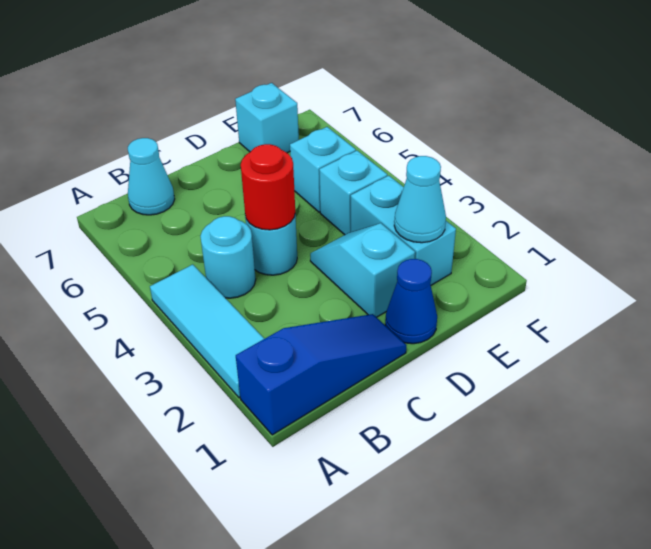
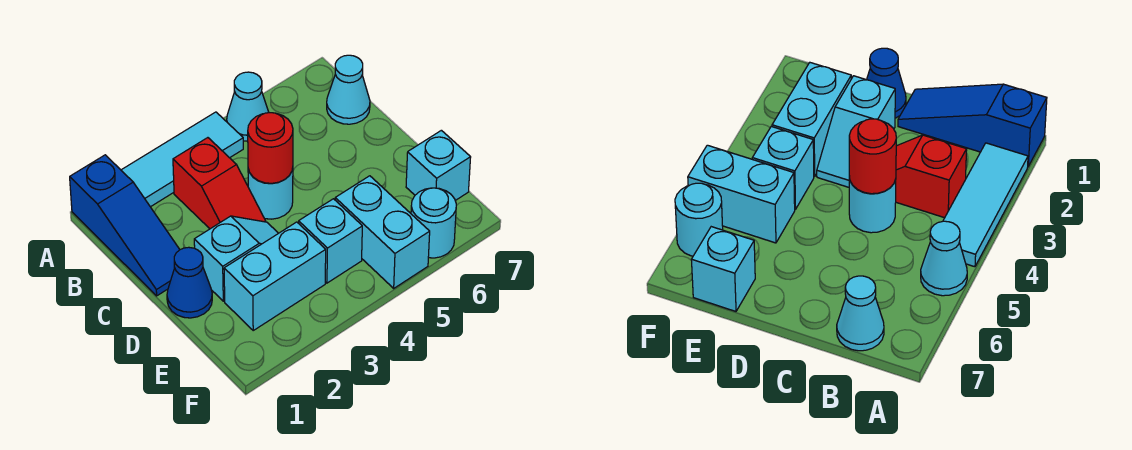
none -> red 1x2 slope [173,138,266,229]
cyan 1x1 round brick [200,216,256,298] -> cyan 1x1 round brick moved to [411,188,456,258]
cyan 1x1 cone [394,156,446,243] -> cyan 1x1 cone moved to [227,72,269,141]
cyan 1x1 brick [290,127,356,212] -> cyan 1x2 brick [335,176,430,288]

